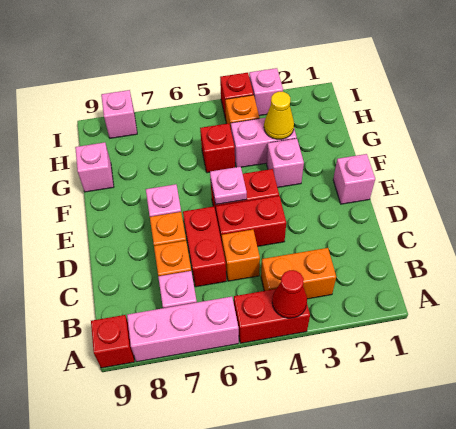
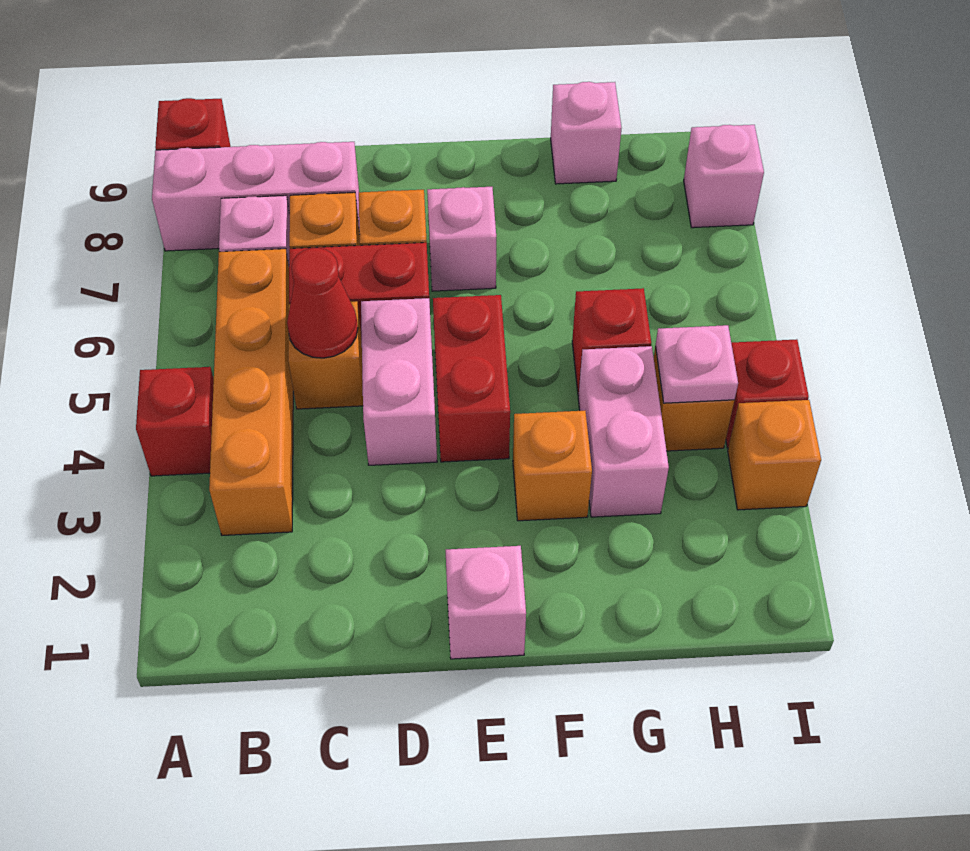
red 1x2 brick [234,289,310,343] -> red 1x1 brick [136,367,214,476]
red 1x1 cone [272,270,307,318] -> red 1x1 cone moved to [287,248,358,358]
pink 1x3 brick [127,297,239,362] -> pink 1x3 brick turned to [152,142,359,251]
orange 1x2 brick [261,248,336,299] -> orange 1x4 brick [209,249,293,535]
red 1x2 brick [216,196,286,246] -> pink 1x2 brick [361,298,437,465]
pink 1x1 plate [210,167,247,204] -> pink 1x1 plate moved to [655,325,738,403]
pink 1x1 brick [267,138,304,187] -> orange 1x1 brick [513,411,592,521]
yellow 1x1 cone [264,92,294,139] -> none
pink 1x1 brick [249,68,283,116] -> orange 1x1 brick [728,400,821,510]

